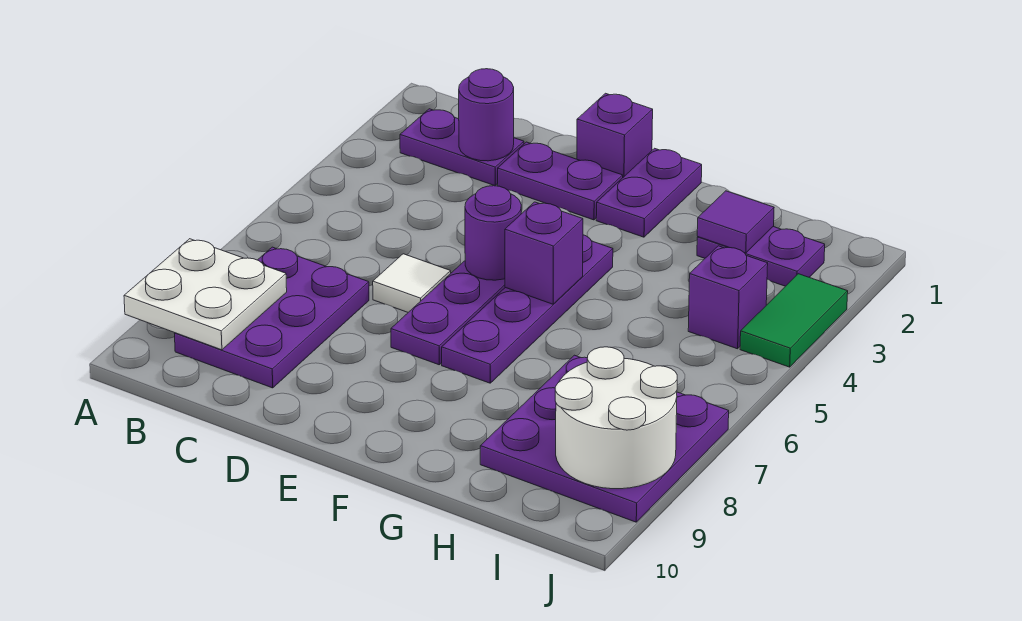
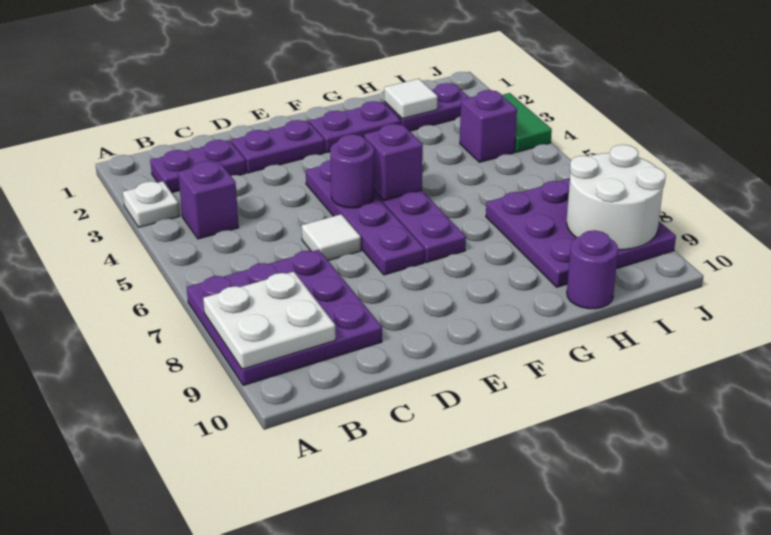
none -> white 1x1 plate [123,181,179,227]
purple 2x3 plate [174,247,369,388] -> purple 3x3 plate [187,250,382,385]
purple 1x1 round brick [459,69,514,161] -> purple 1x1 round brick moved to [567,230,618,309]
purple 1x1 brick [577,93,653,177] -> purple 1x1 brick moved to [178,161,239,239]
purple 1x2 plate [596,148,702,237] -> purple 1x2 plate turned to [309,101,400,152]
purple 1x1 tile [697,191,774,253] -> white 1x1 tile [384,79,438,119]

